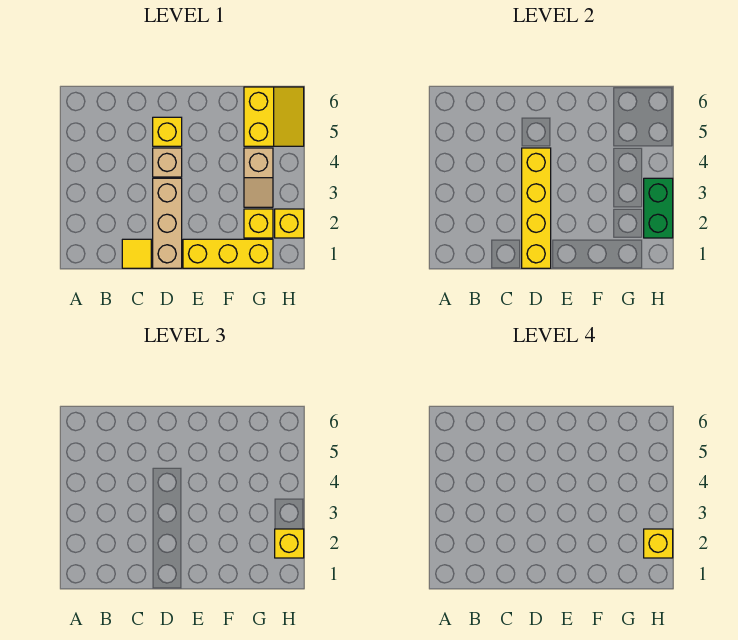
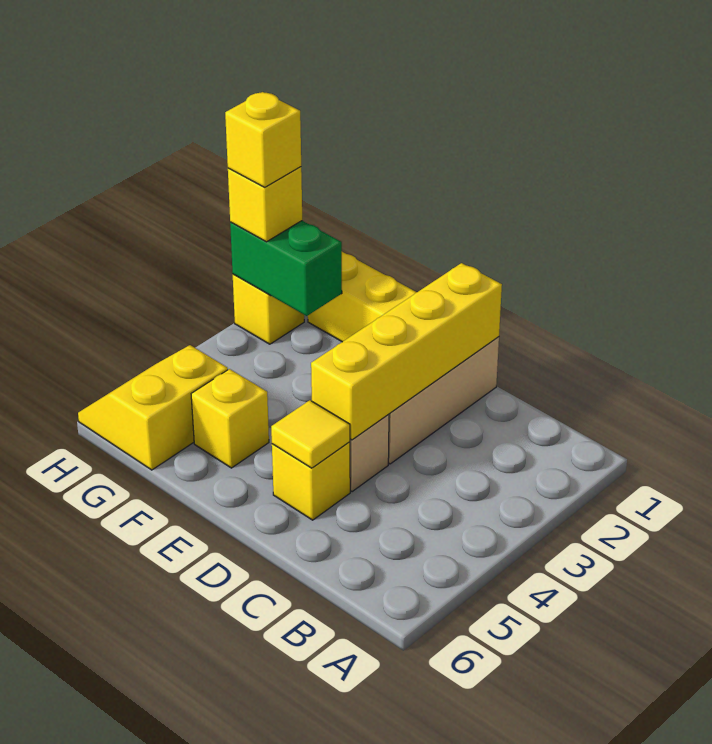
yellow 1x1 tile [122,239,151,268] -> yellow 1x1 tile moved to [271,400,350,468]
yellow 1x1 brick [244,209,273,238] -> yellow 1x1 brick moved to [191,369,269,468]
tan 1x2 slope [244,148,273,207] -> none
green 1x2 brick [644,178,673,238] -> green 1x2 brick turned to [230,221,342,316]

